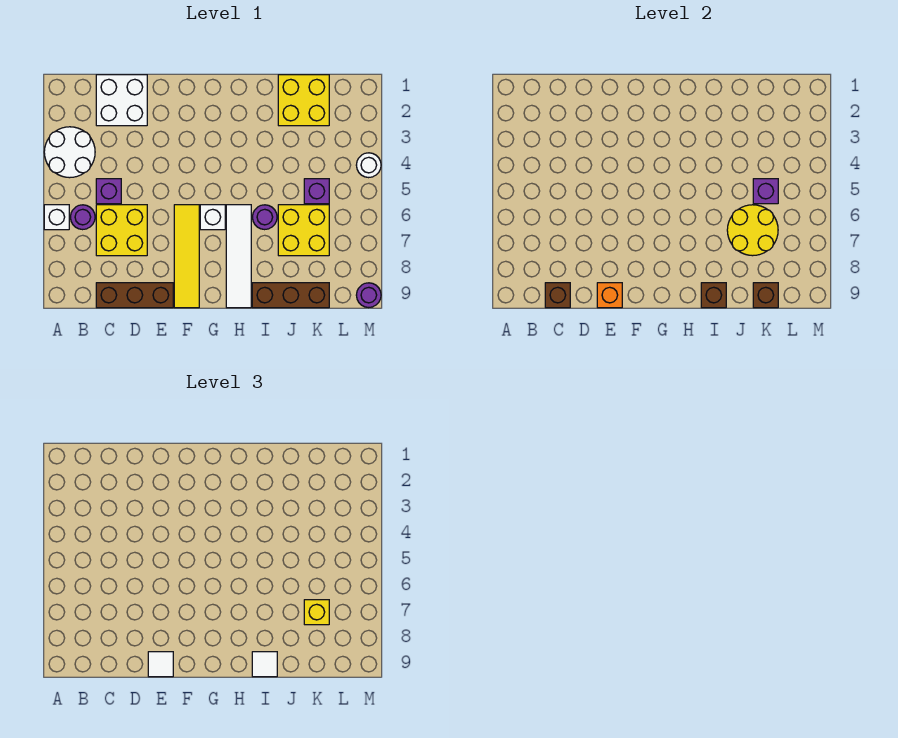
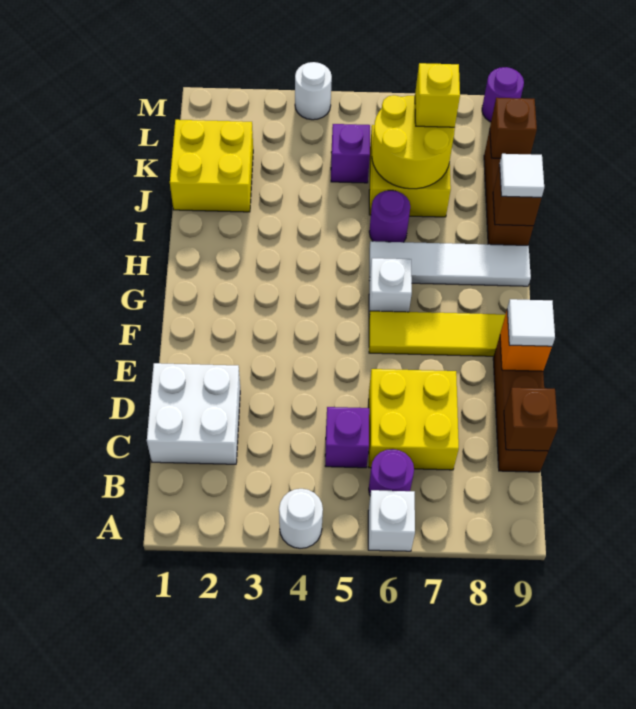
white 2x2 round brick [44,127,95,178] -> white 1x1 round brick [279,489,323,548]
purple 1x1 brick [753,179,778,204] -> none

